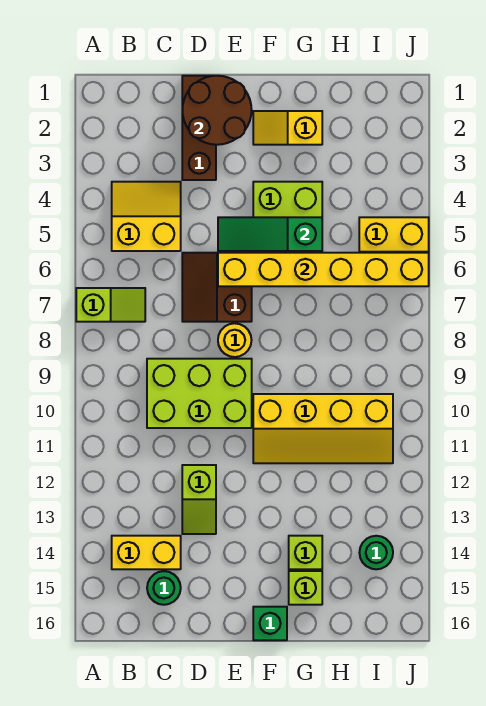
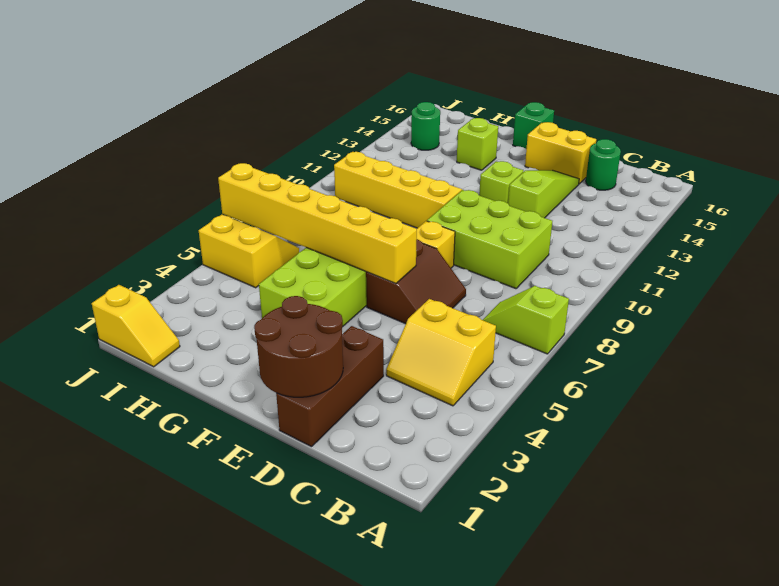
yellow 1x2 brick [112,536,181,569] -> yellow 1x2 brick moved to [525,122,596,184]
lime 1x2 slope [182,465,216,534] -> lime 1x3 slope [508,170,579,218]
green 1x3 slope [218,217,322,251] -> none
yellow 1x1 round brick [218,323,252,357] -> yellow 1x1 brick [417,221,455,268]
yellow 1x2 slope [253,111,322,145] -> yellow 1x2 slope moved to [92,285,180,367]
lime 1x1 brick [289,571,322,605] -> lime 1x1 brick moved to [479,161,523,203]

